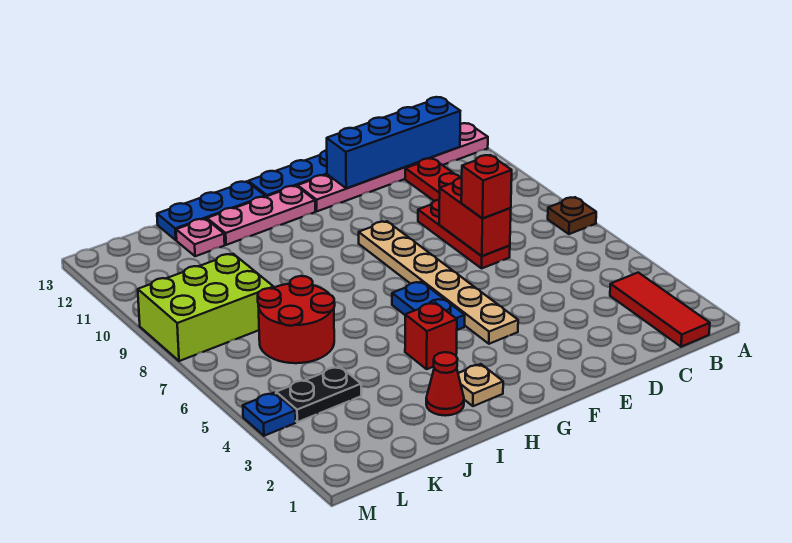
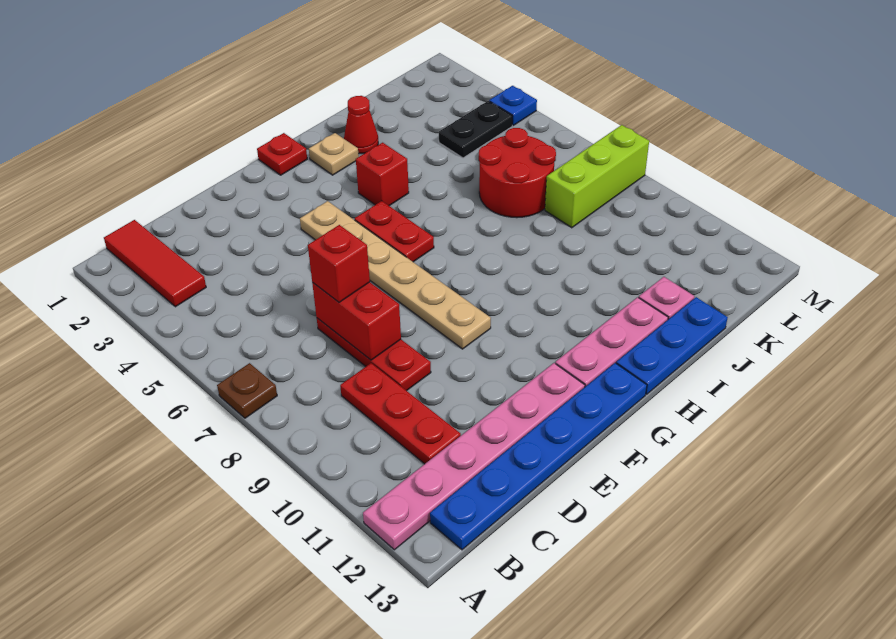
blue 1x4 brick [327,97,460,188] -> none
none -> red 1x1 plate [257,133,307,175]
blue 1x2 plate [392,282,465,330] -> red 1x2 plate [355,201,434,262]
lime 2x3 brick [138,254,274,361] -> lime 1x3 brick [545,125,649,228]

